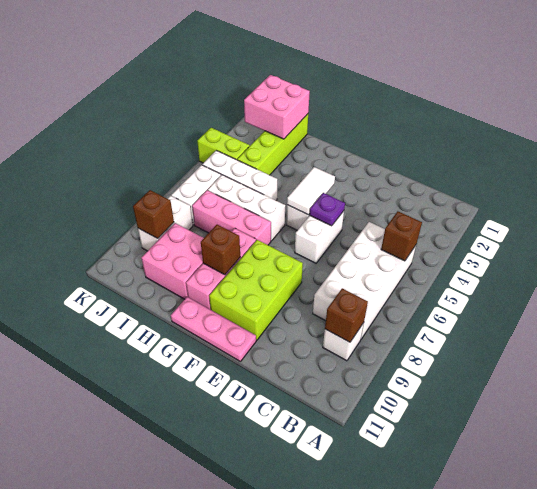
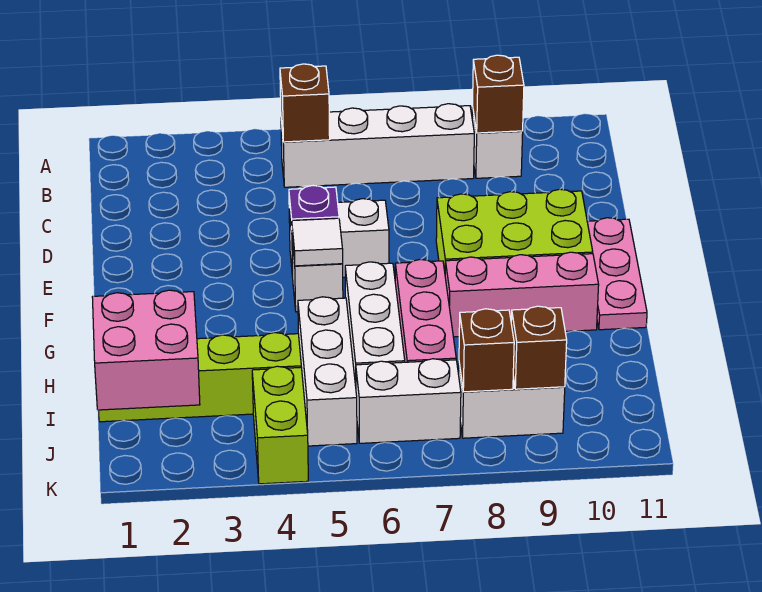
white 2x4 brick [313,222,416,339] -> white 1x4 brick [281,104,474,187]
white 1x2 tile [287,167,335,215] -> white 1x1 tile [292,218,343,266]
brown 1x1 brick [201,225,240,275] -> brown 1x1 brick moved to [459,309,514,392]
pink 2x2 brick [141,223,204,299] -> none

